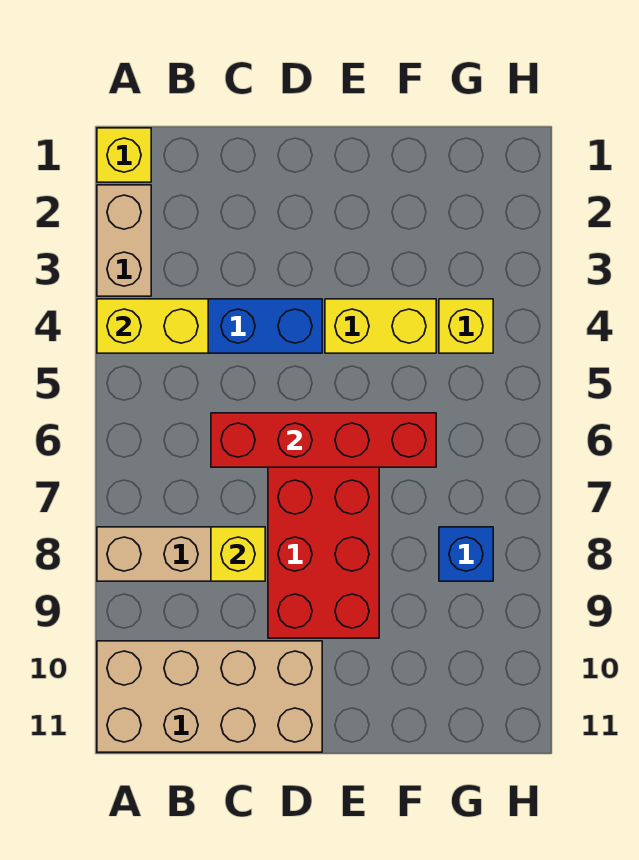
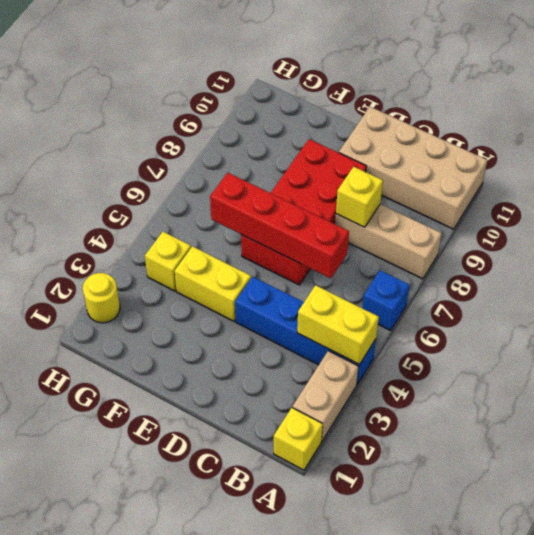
blue 1x1 brick [439,527,493,581] -> blue 1x1 brick moved to [362,270,410,331]
none -> yellow 1x1 round brick [83,273,120,323]

